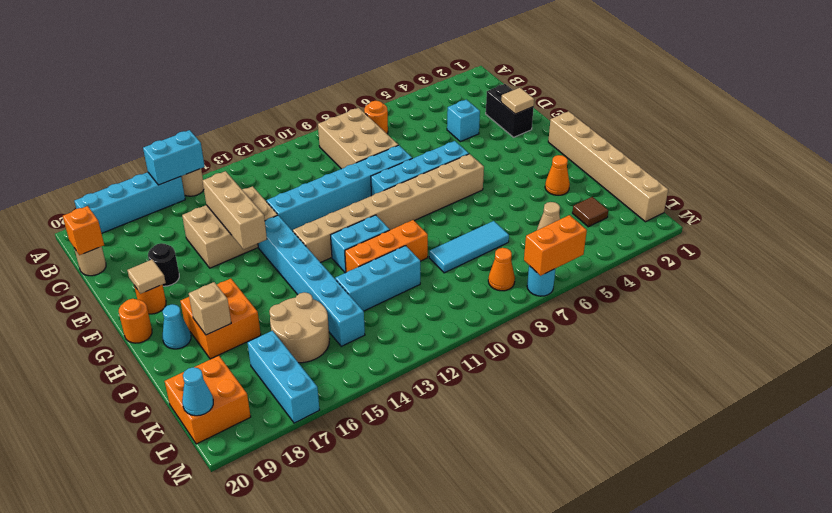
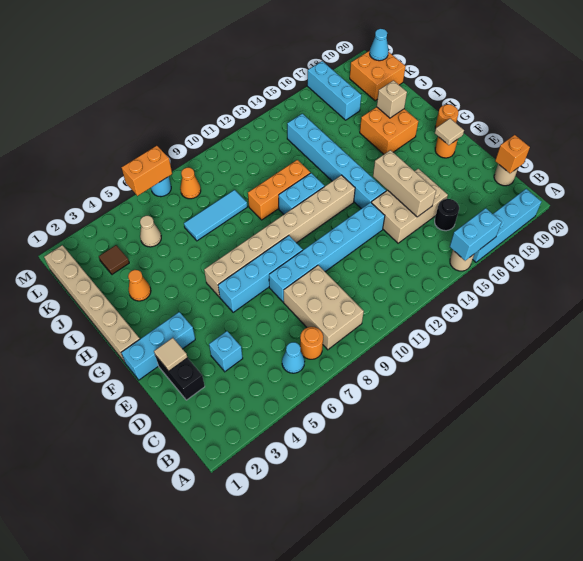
black 1x1 round brick [148,243,179,286] -> black 1x1 round brick moved to [435,199,459,231]
cyan 1x1 cone [162,304,191,349] -> cyan 1x1 cone moved to [282,342,305,373]
cyan 1x3 brick [335,246,420,311] -> cyan 1x3 brick moved to [121,312,195,380]
tan 2x2 round brick [269,292,330,363] -> none

